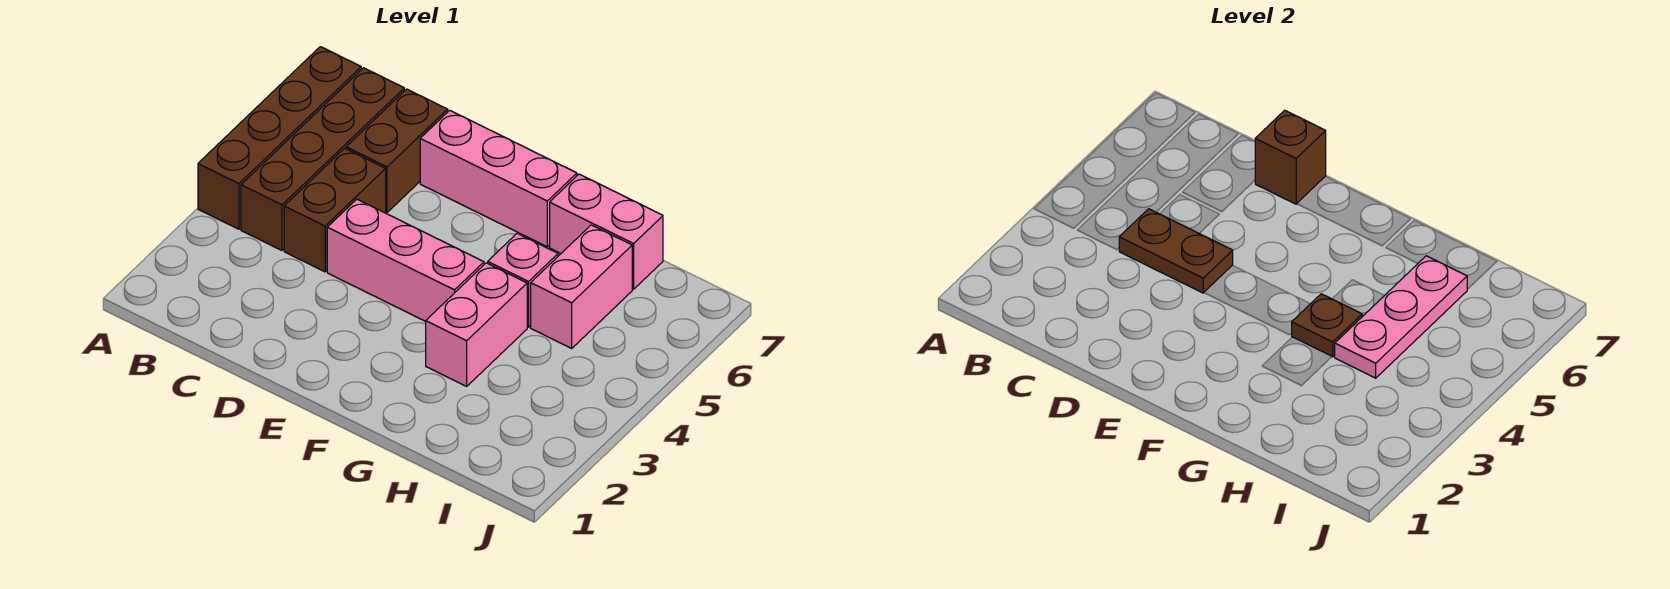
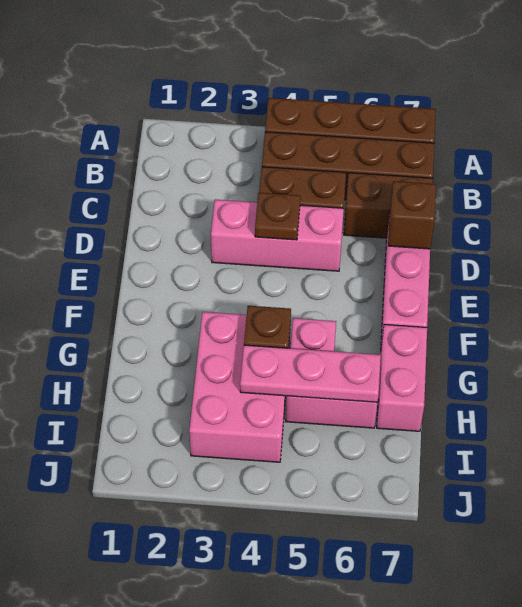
brown 1x2 plate [1119,209,1233,293] -> brown 1x1 plate [255,193,300,240]
pink 1x3 brick [327,199,484,321] -> pink 1x3 brick turned to [211,200,344,271]
pink 1x2 brick [426,263,527,386] -> pink 2x3 brick [189,312,291,462]

